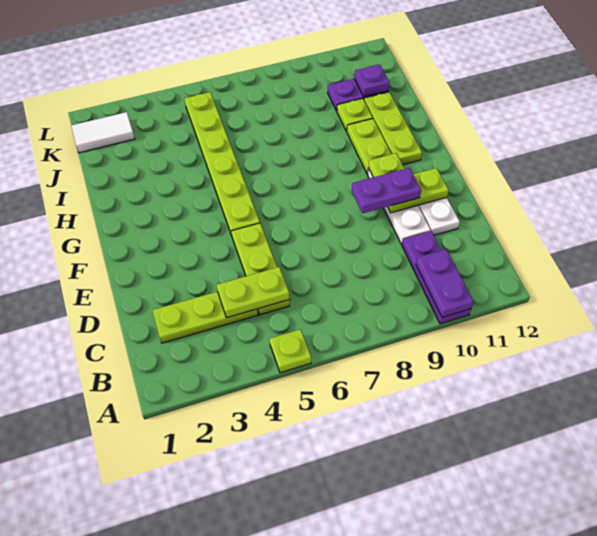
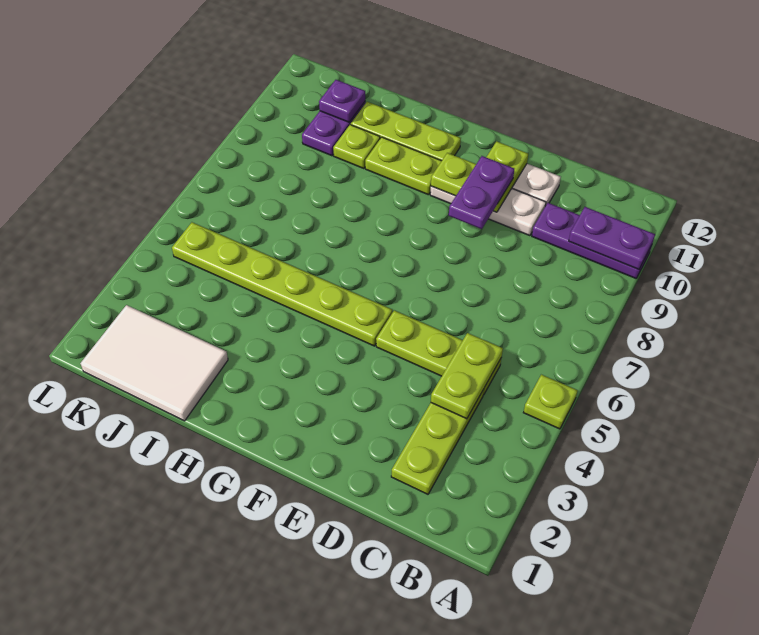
white 1x2 tile [71,112,135,153] -> white 2x3 tile [80,305,228,421]

